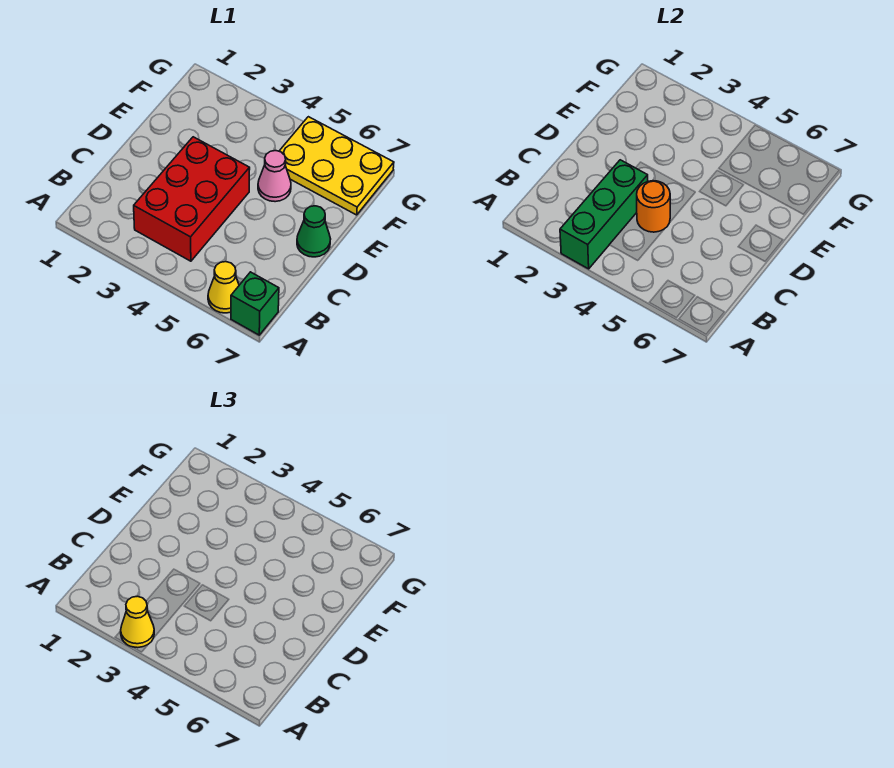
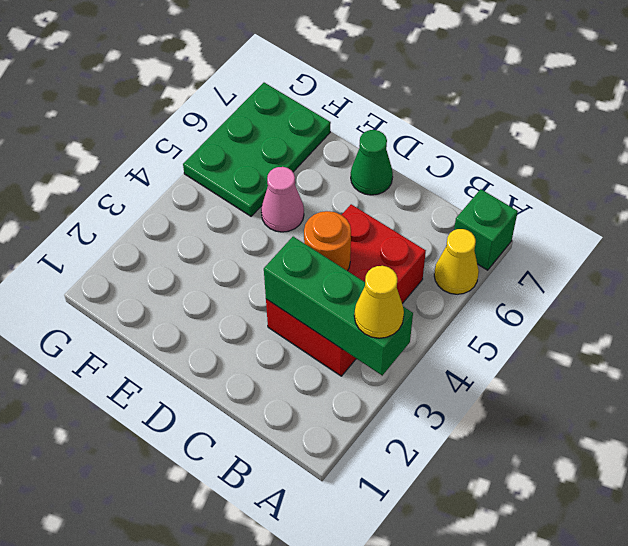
red 2x3 brick [134,137,250,261] -> red 2x3 brick turned to [266,204,426,376]
yellow 2x3 plate [279,117,394,215] -> green 2x3 plate [183,83,331,216]

